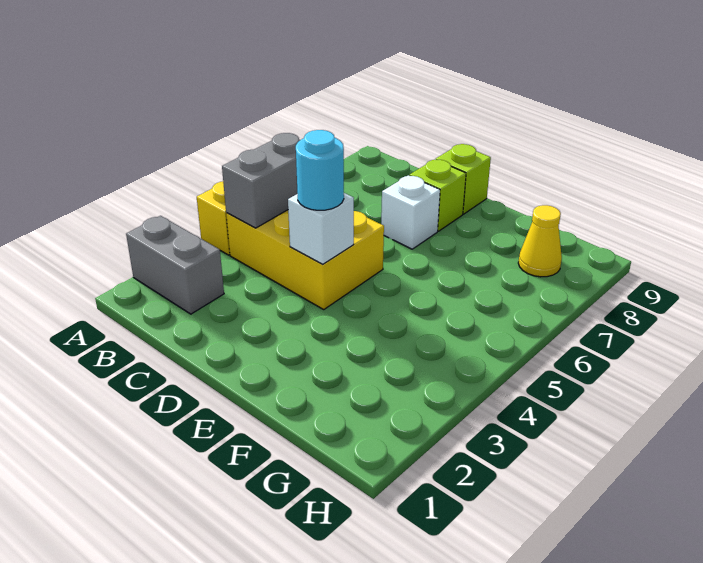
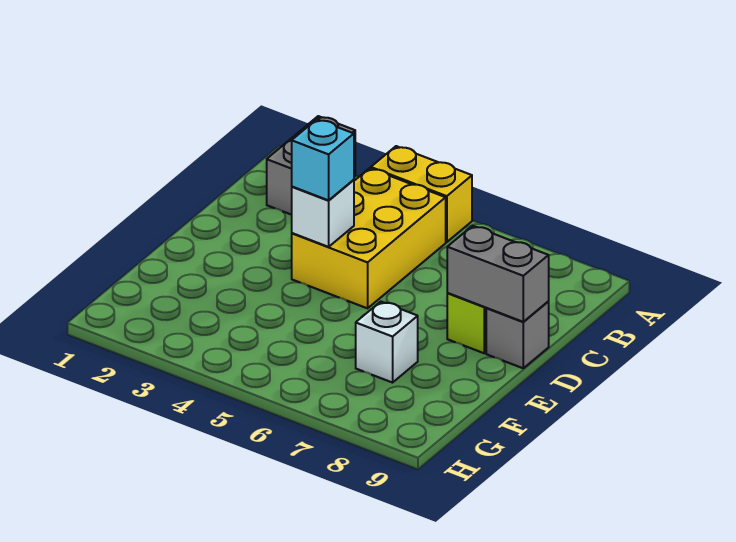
grey 1x2 brick [222,133,300,228] -> grey 1x2 brick moved to [447,226,549,322]
cyan 1x1 round brick [296,130,344,210] -> cyan 1x1 brick [292,119,354,200]
white 1x1 brick [381,175,440,249] -> white 1x1 brick moved to [356,302,418,383]
lime 1x1 brick [436,144,491,214] -> grey 1x1 brick [486,302,549,368]
yellow 1x1 cone [518,205,562,277] -> none

